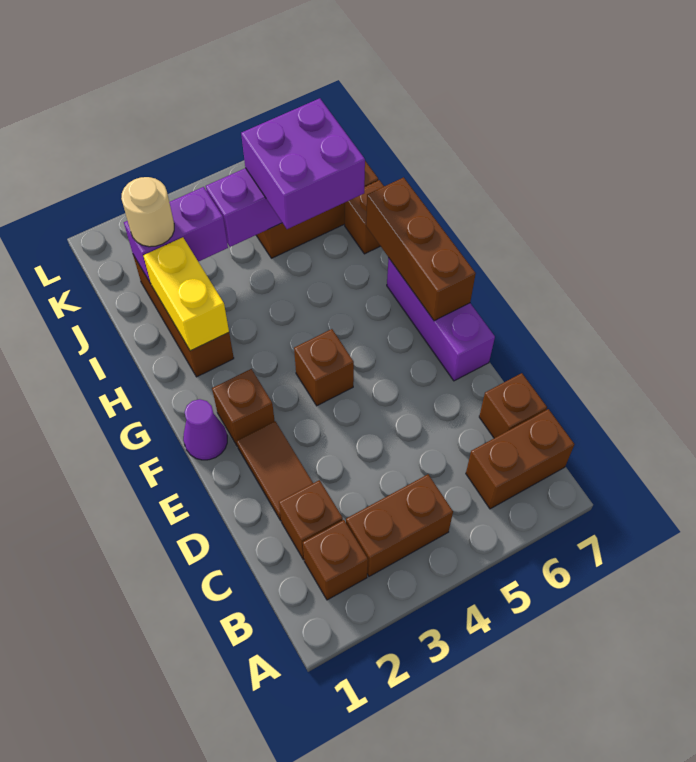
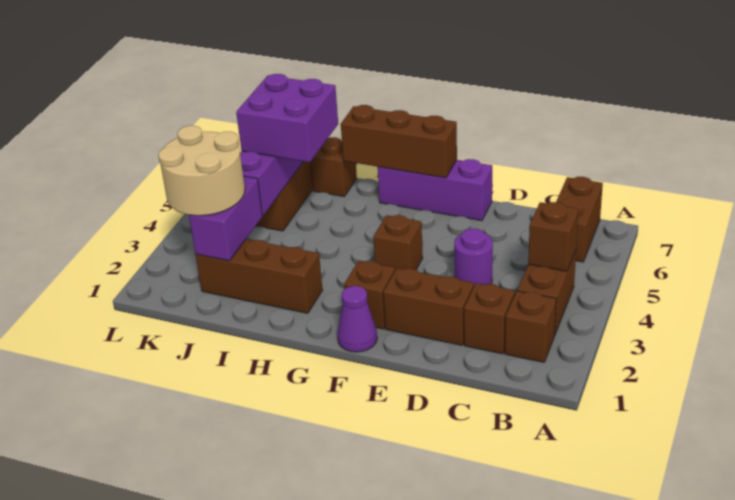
brown 1x1 brick [479,373,547,438] -> brown 1x1 brick moved to [528,202,579,271]
brown 1x2 tile [237,421,313,521] -> brown 1x2 brick [383,268,474,345]
none -> purple 1x1 round brick [454,229,493,286]
yellow 1x2 brick [143,237,229,351] -> none
tan 1x1 round brick [121,177,174,247] -> tan 2x2 round brick [158,126,245,216]

